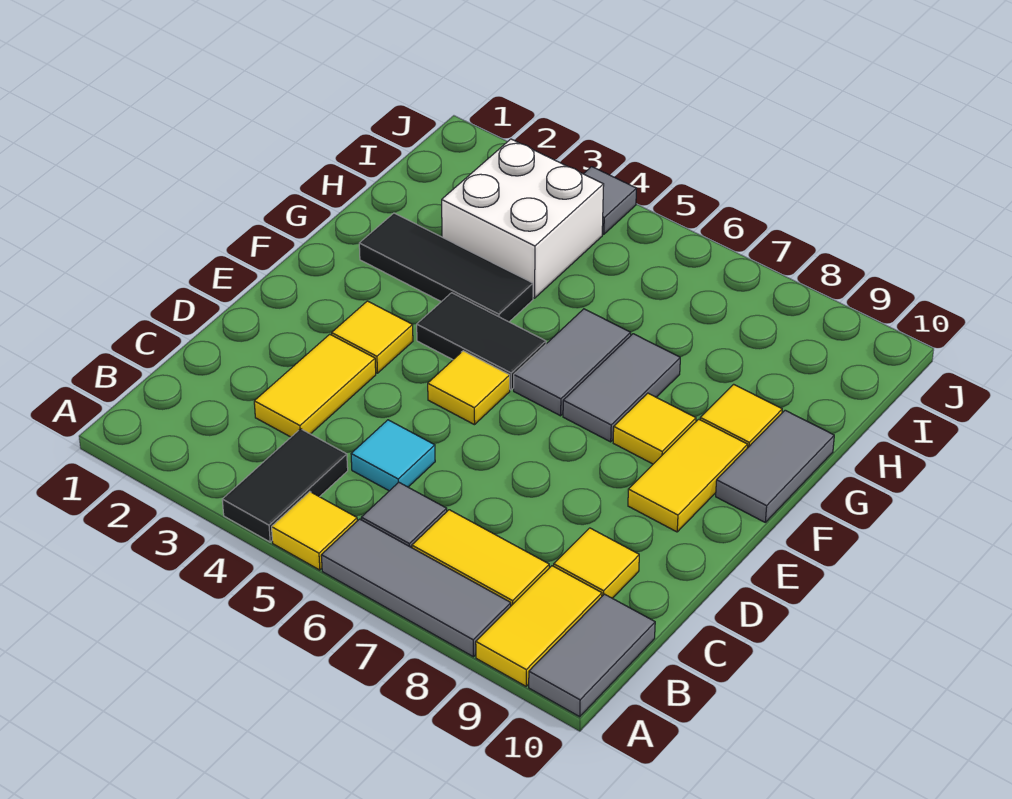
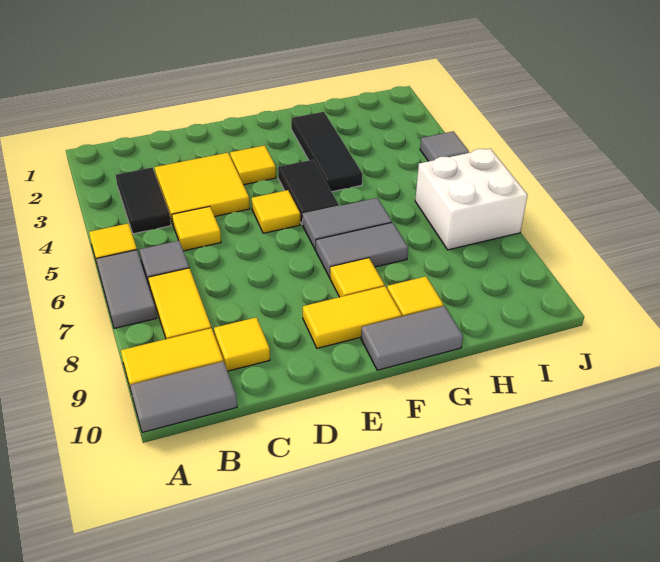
black 1x2 tile [222,429,348,542] -> black 1x2 tile turned to [116,168,171,234]
grey 1x3 tile [321,519,511,657] -> grey 1x2 tile [96,250,157,328]
yellow 1x2 tile [254,334,376,437] -> yellow 2x2 tile [154,153,250,224]
cyan 1x1 tile [351,420,435,491] -> yellow 1x1 tile [172,206,221,251]
white 2x2 brick [442,139,604,298] -> white 2x2 brick moved to [415,149,528,250]

